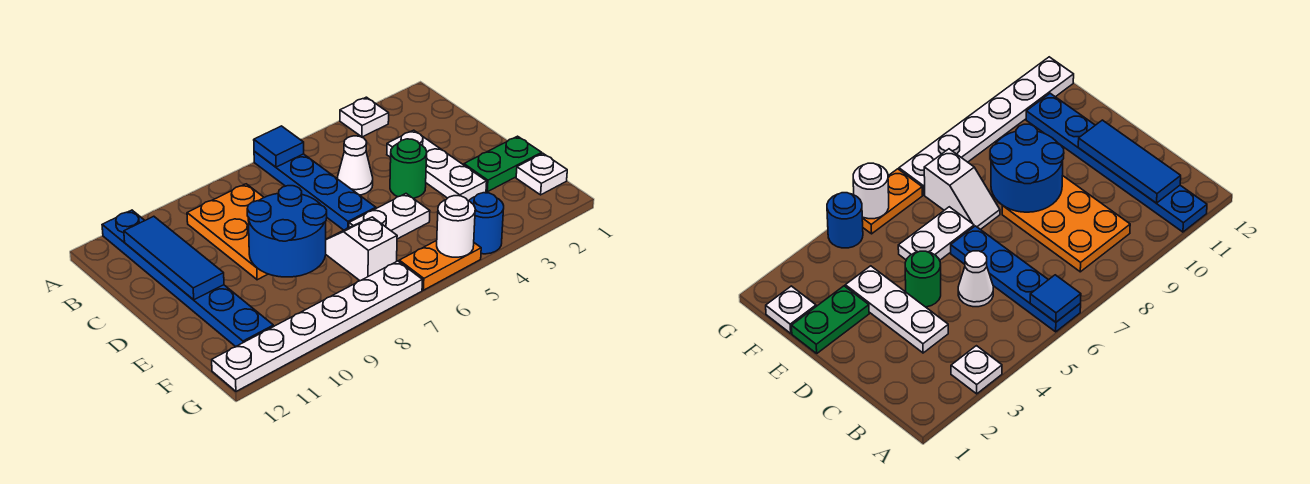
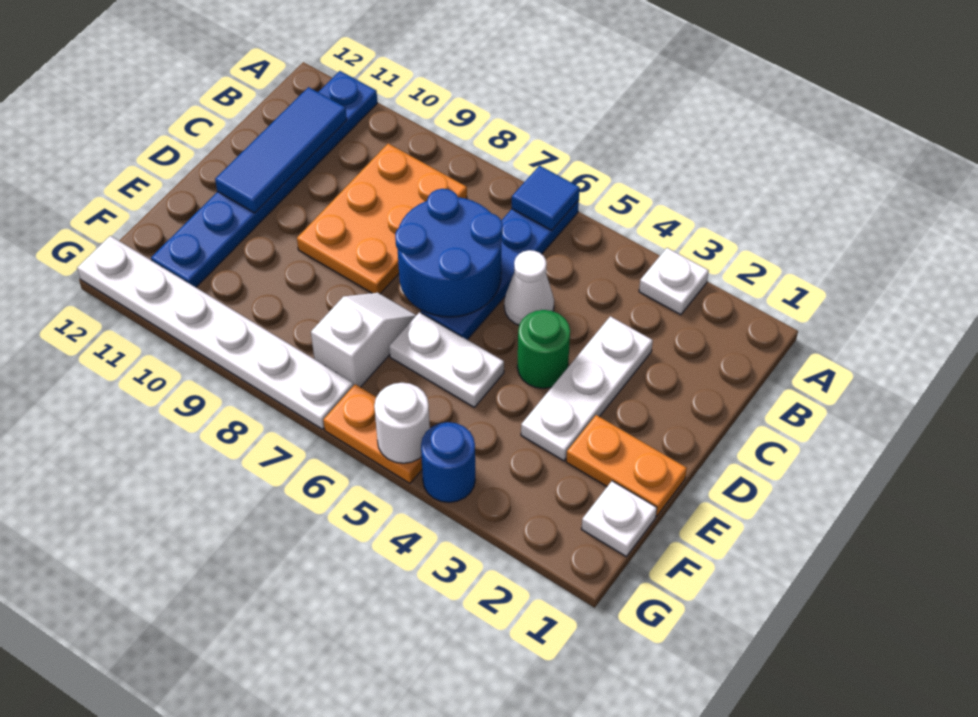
blue 2x2 round brick [247,186,327,277] -> blue 2x2 round brick moved to [395,189,503,317]
green 1x2 plate [464,136,542,192] -> orange 1x2 plate [566,415,687,516]

